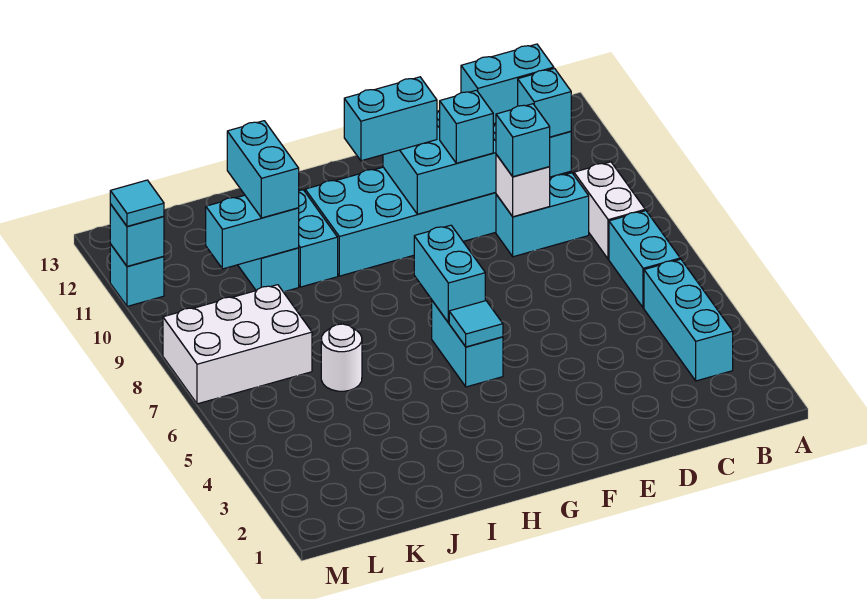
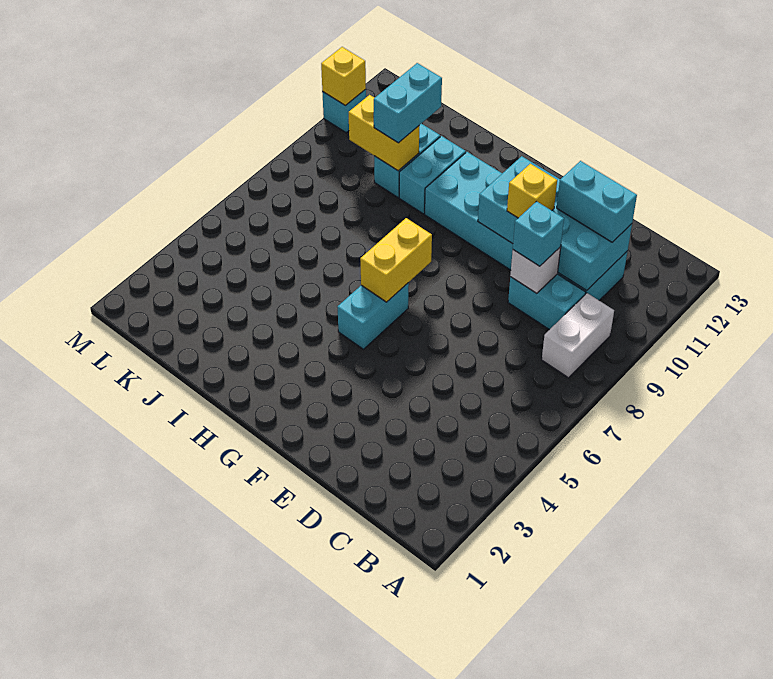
cyan 1x3 brick [644,259,733,381] -> none
cyan 1x2 brick [609,211,680,308] -> none
cyan 1x1 brick [518,68,571,137] -> none
cyan 1x1 brick [440,90,493,163] -> yellow 1x1 brick [507,164,557,218]
cyan 1x2 brick [344,77,437,161] -> none
cyan 1x1 tile [449,301,503,347] -> none
cyan 1x2 brick [414,225,485,323] -> yellow 1x2 brick [360,218,432,302]
white 1x1 round brick [321,324,362,391] -> none
cyan 1x2 brick [206,195,299,269] -> yellow 1x2 brick [349,95,419,171]
white 2x3 brick [163,285,312,404] -> none
cyan 1x1 brick [110,204,164,266] -> yellow 1x1 brick [321,47,366,106]
cyan 1x1 tile [110,180,164,227] -> none

